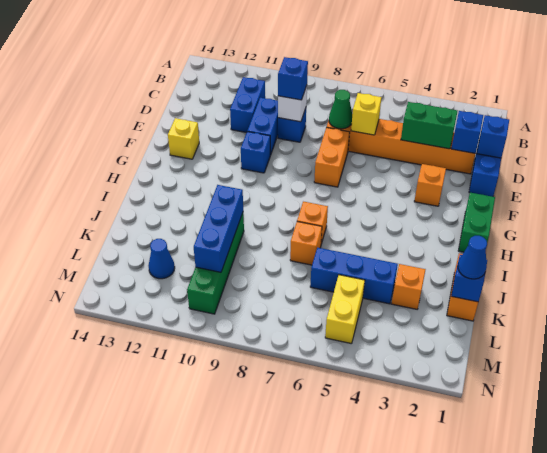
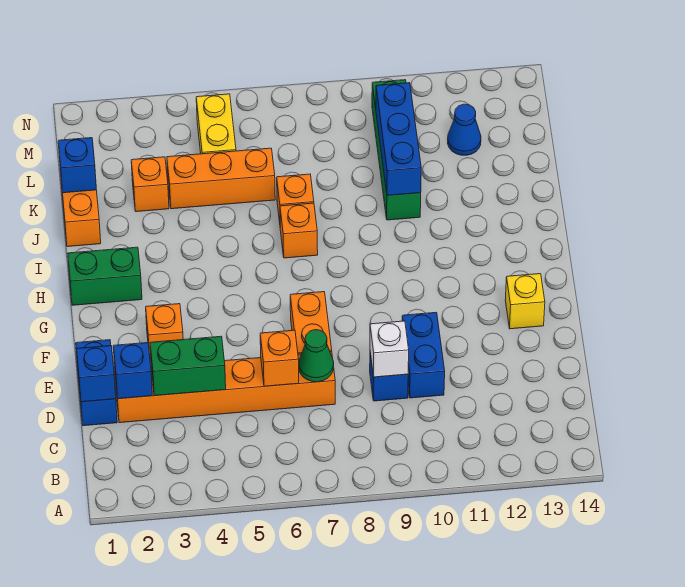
blue 1x2 brick [230,77,265,133] -> none
yellow 1x1 brick [351,93,381,135] -> orange 1x1 brick [260,330,299,386]
blue 1x1 brick [278,57,308,100] -> none
blue 1x1 brick [241,132,270,173] -> none
green 1x2 brick [458,193,495,252] -> green 1x2 brick turned to [68,247,142,305]
blue 1x1 cone [458,236,487,279] -> none
blue 1x3 brick [310,248,398,304] -> orange 1x3 brick [167,148,275,209]

